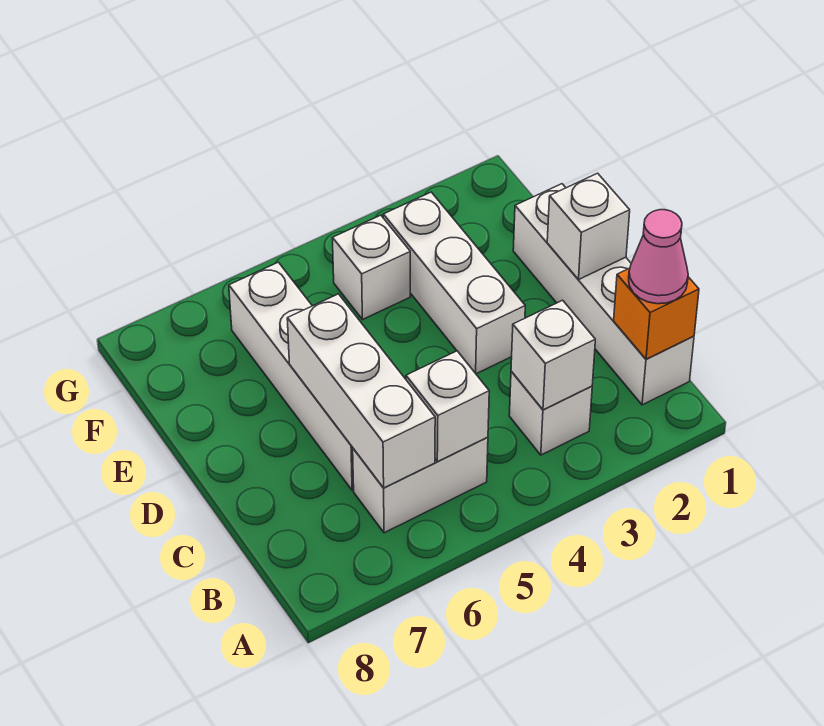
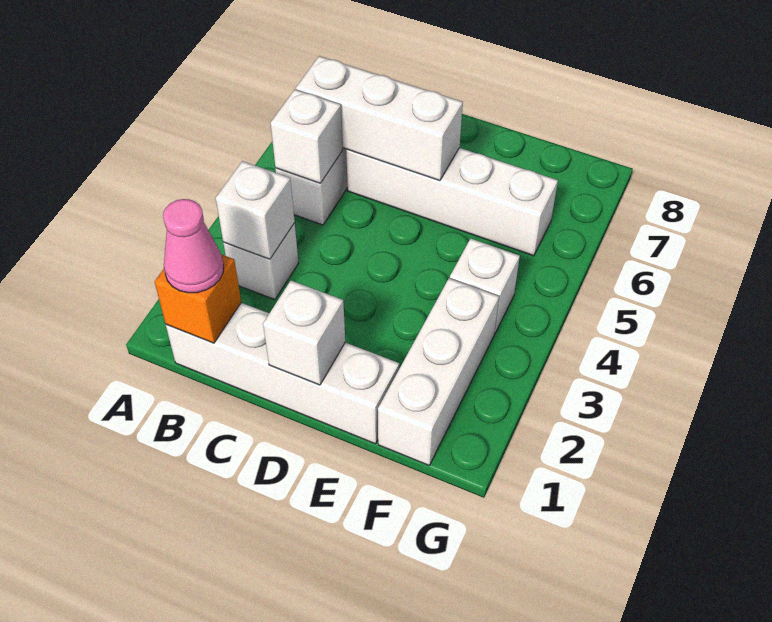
white 1x3 brick [383,192,525,374] -> white 1x3 brick turned to [378,278,499,465]

